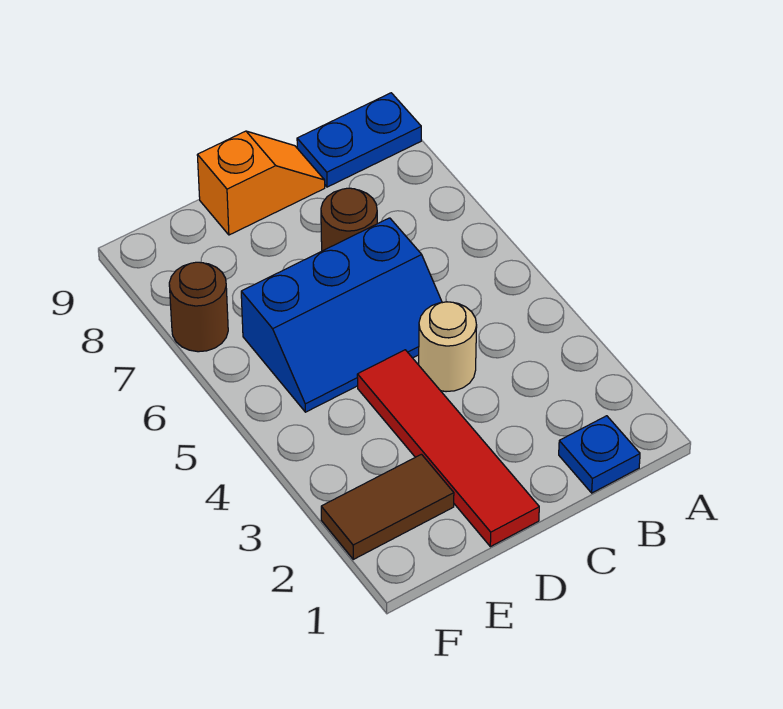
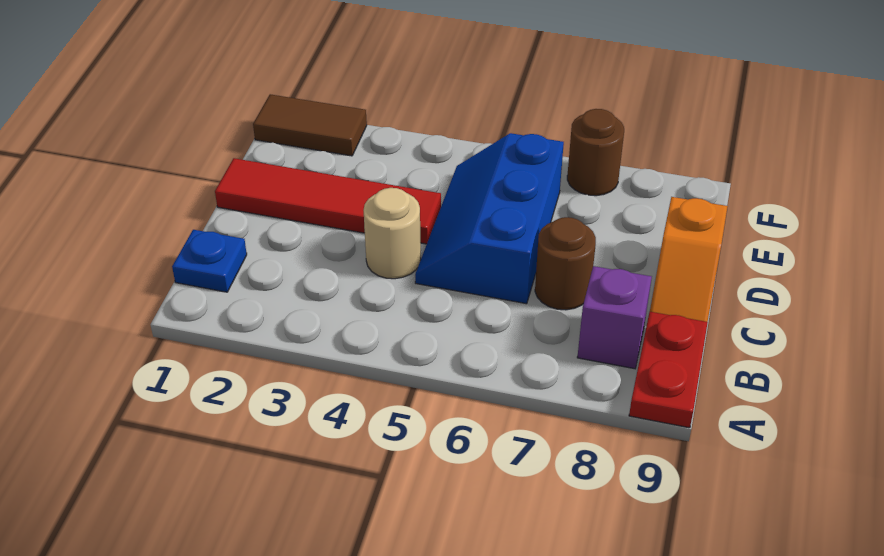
blue 1x2 plate [297,93,421,187] -> red 1x2 plate [629,312,708,428]
none -> purple 1x1 brick [577,266,652,369]
brown 1x2 tile [321,454,454,559] -> brown 1x2 tile turned to [253,94,367,156]

